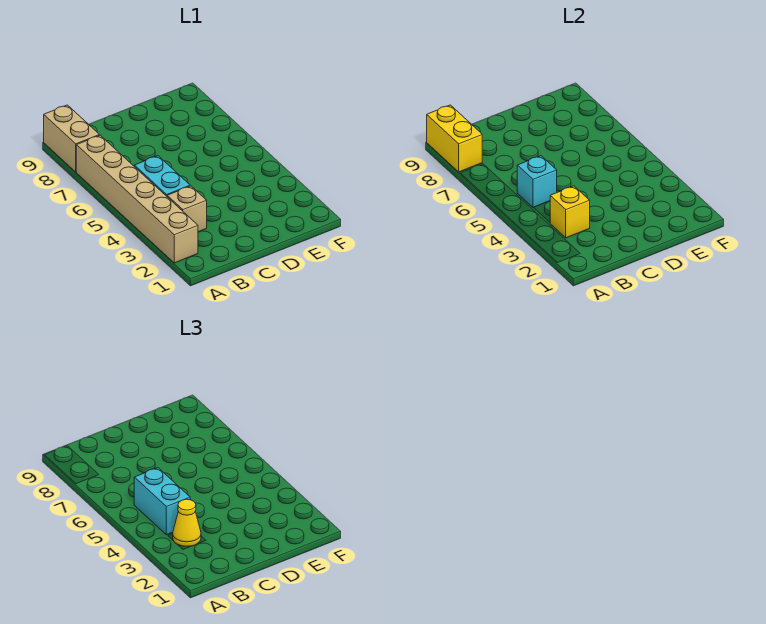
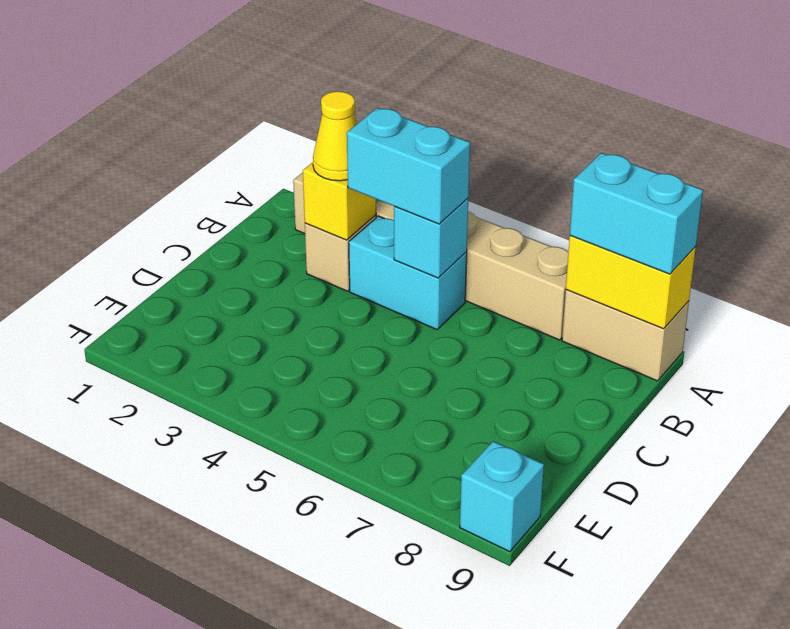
none -> cyan 1x2 brick [570,153,703,274]
none -> cyan 1x1 brick [460,441,544,552]

